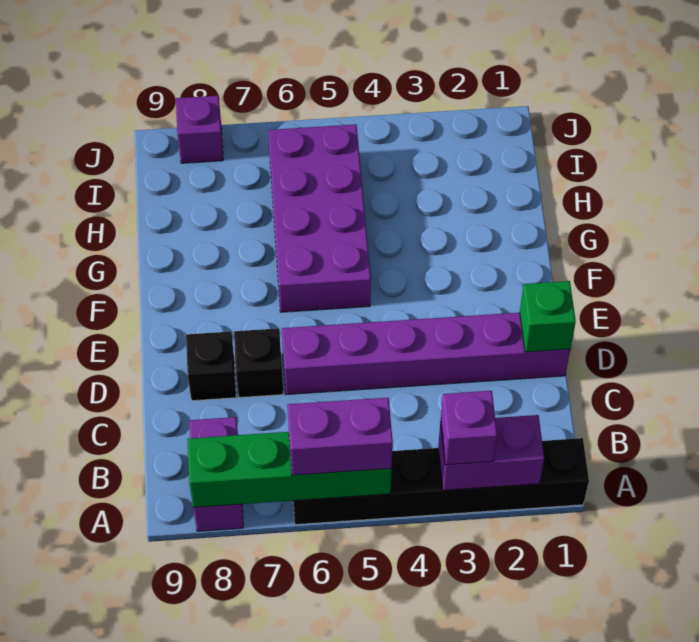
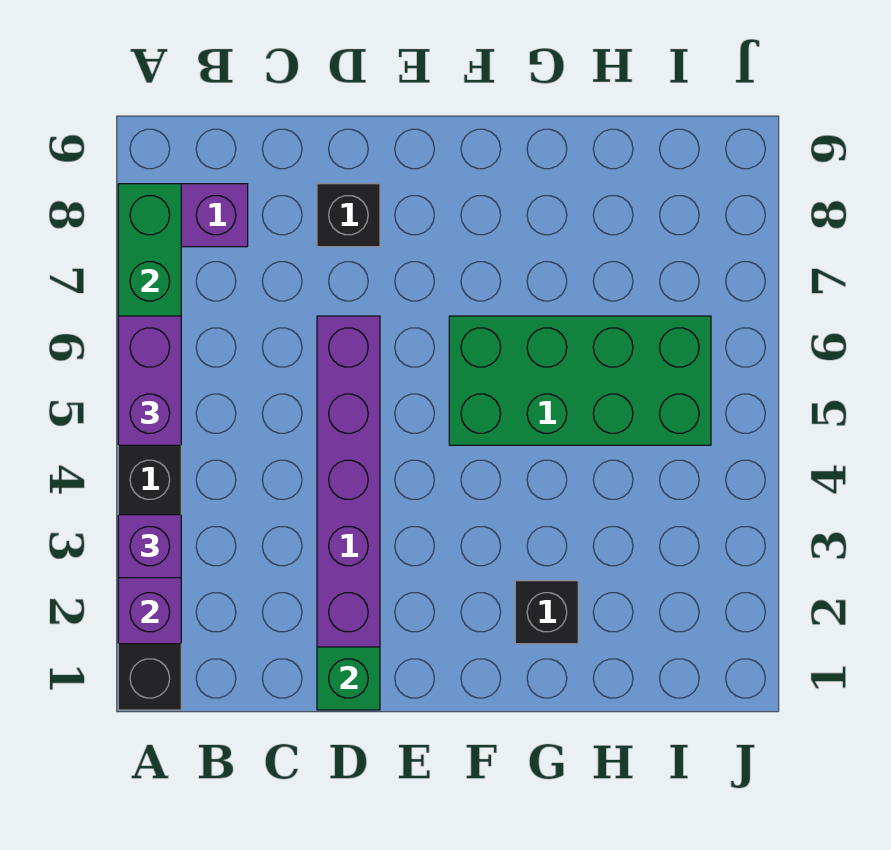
black 1x1 brick [234,328,283,398] -> black 1x1 brick moved to [515,581,578,644]
purple 2x4 brick [268,124,371,312] -> green 2x4 brick [449,316,711,445]
purple 1x1 brick [176,96,223,163] -> none

